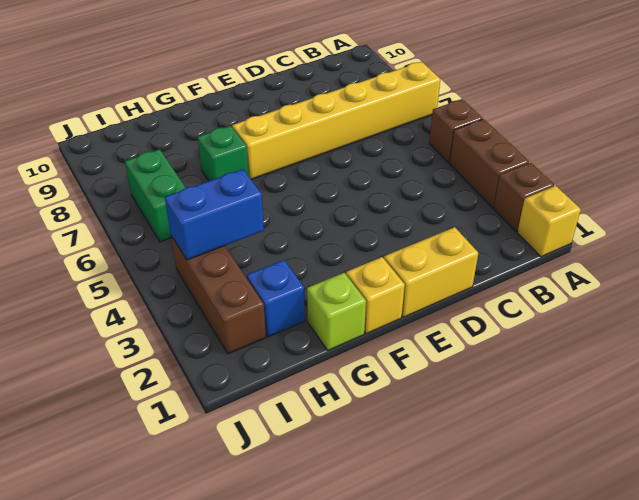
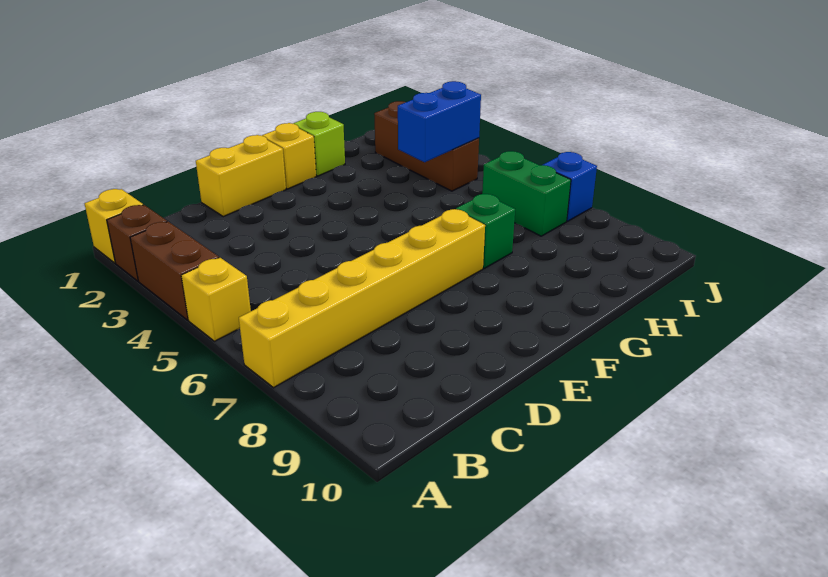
brown 1x1 brick [429,99,483,163] -> yellow 1x1 brick [181,258,251,341]
blue 1x1 brick [247,260,305,337] -> blue 1x1 brick moved to [543,152,597,221]

